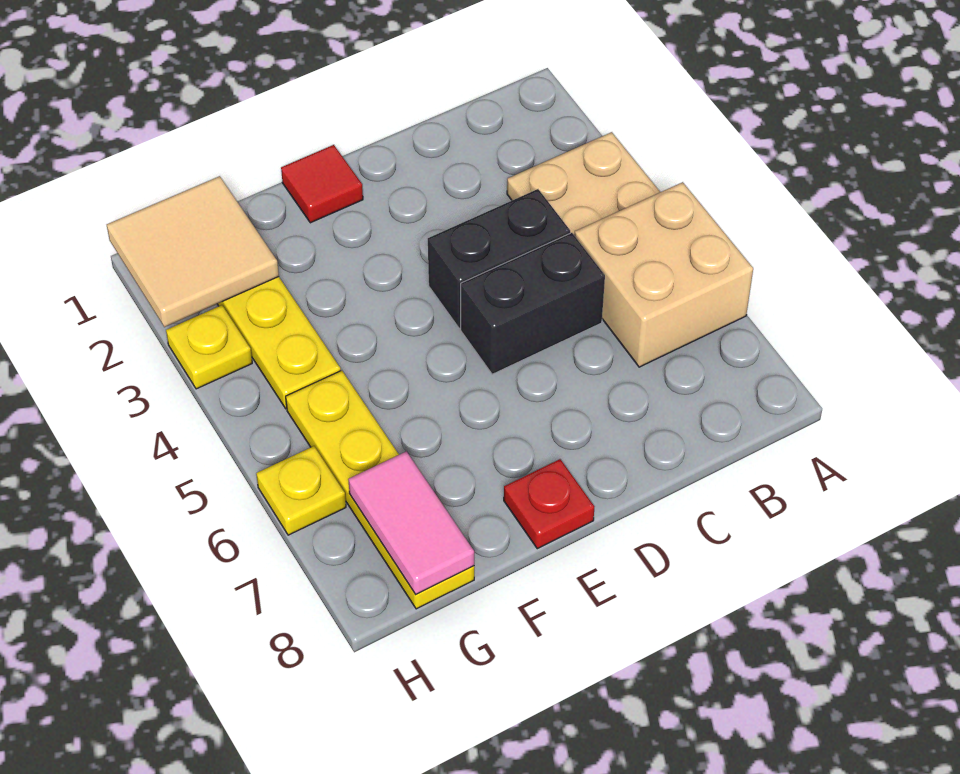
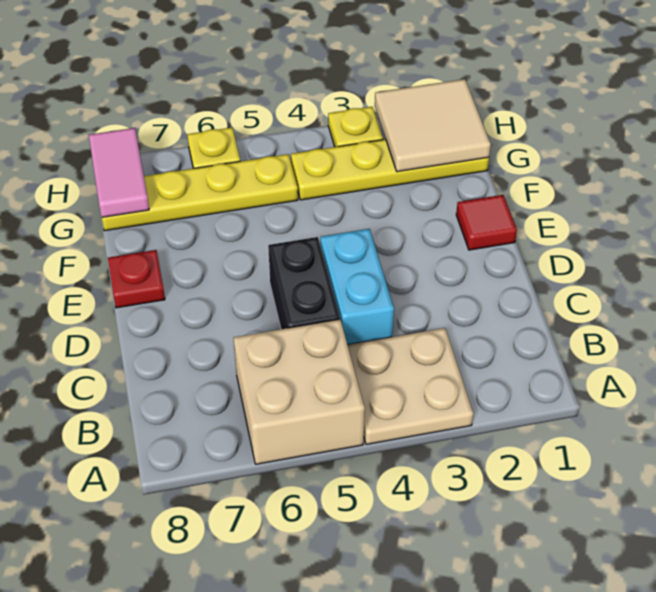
black 1x2 brick [428,189,570,329] -> cyan 1x2 brick [321,229,394,345]
pink 1x2 tile [348,451,474,594] -> pink 1x2 tile turned to [89,128,149,217]

